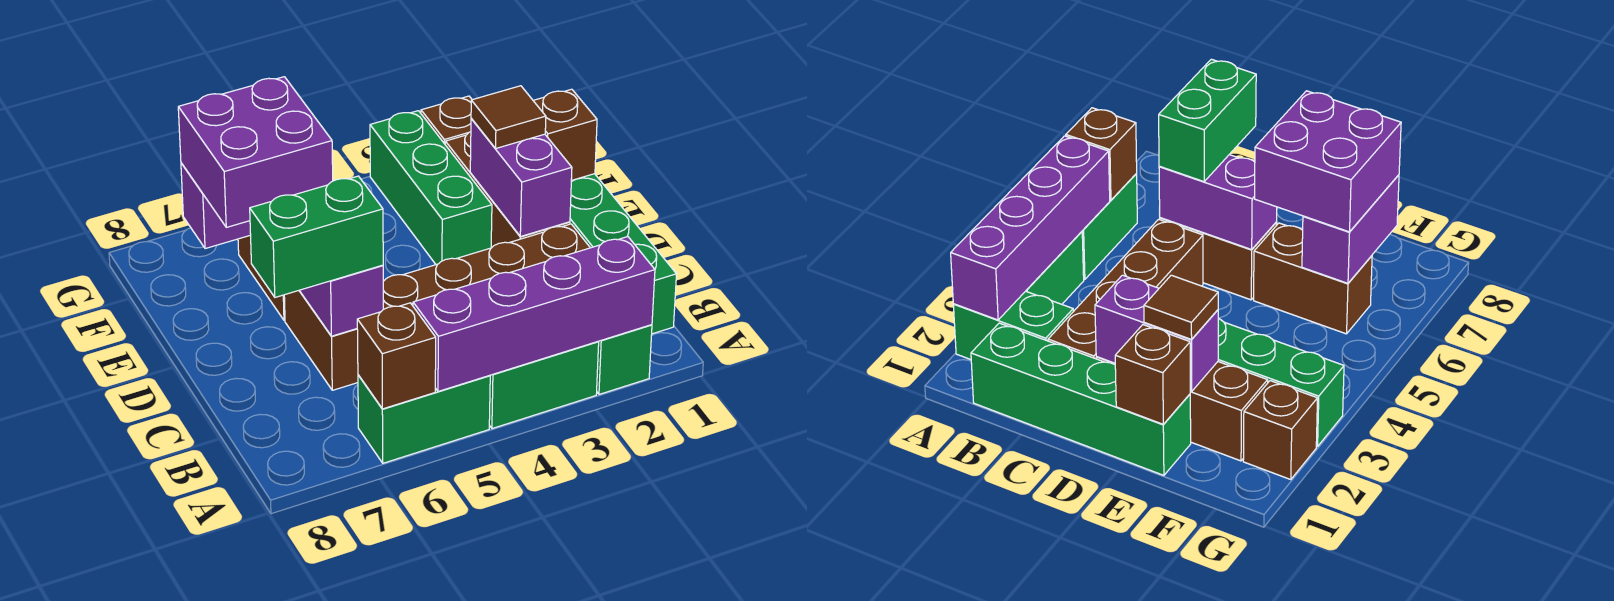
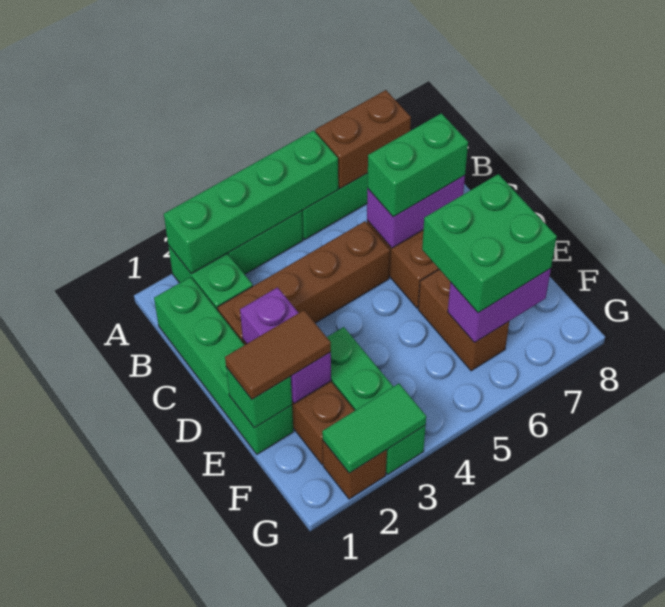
purple 1x4 brick [413,237,655,391] -> green 1x4 brick [164,130,338,274]
brown 1x1 brick [357,303,436,409] -> brown 1x2 brick [315,90,411,189]
purple 1x2 brick [299,265,383,336] -> purple 1x2 brick turned to [367,175,465,248]
brown 1x1 brick [533,89,597,181] -> green 1x1 brick [226,367,292,428]
brown 1x1 tile [471,86,546,149] -> brown 1x2 tile [225,310,331,399]
purple 2x2 brick [178,77,333,227] -> green 2x2 brick [422,174,557,313]
none -> green 1x2 tile [322,384,426,473]

